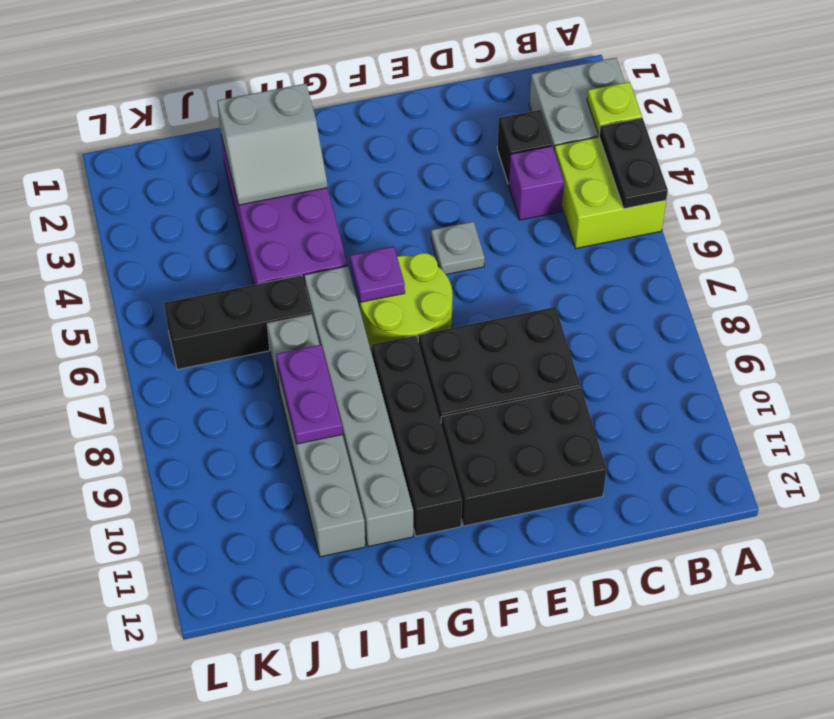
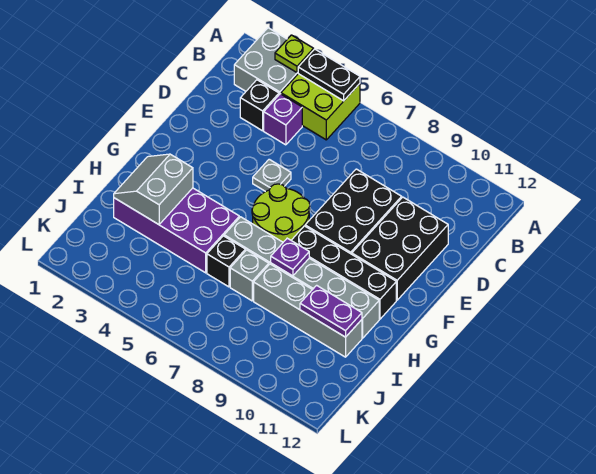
purple 1x1 plate [350,247,405,302] -> purple 1x1 plate moved to [271,238,309,276]
grey 2x2 slope [217,84,327,205] -> grey 2x2 slope turned to [114,154,193,225]
black 1x3 brick [164,275,312,370] -> black 1x1 brick [207,236,246,287]
purple 1x2 plate [276,345,343,444] -> purple 1x2 plate moved to [300,285,362,337]

